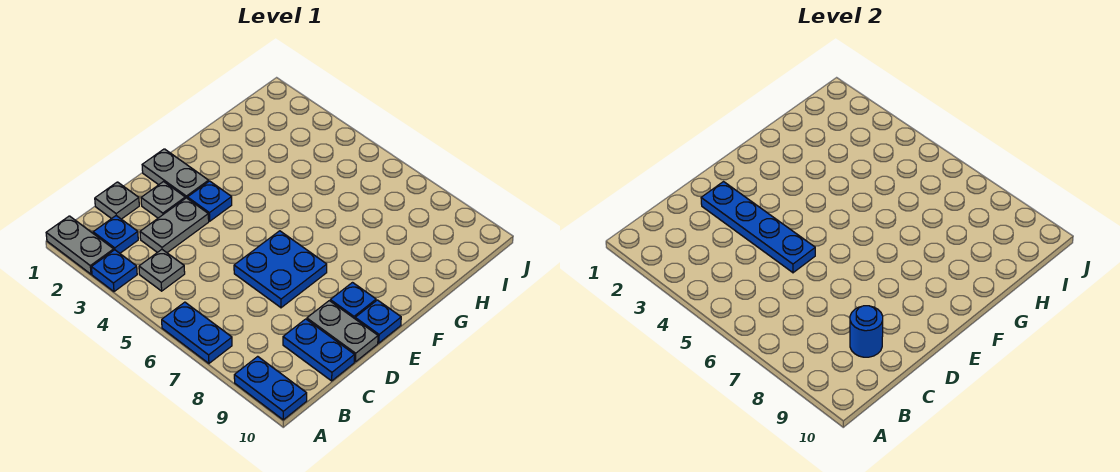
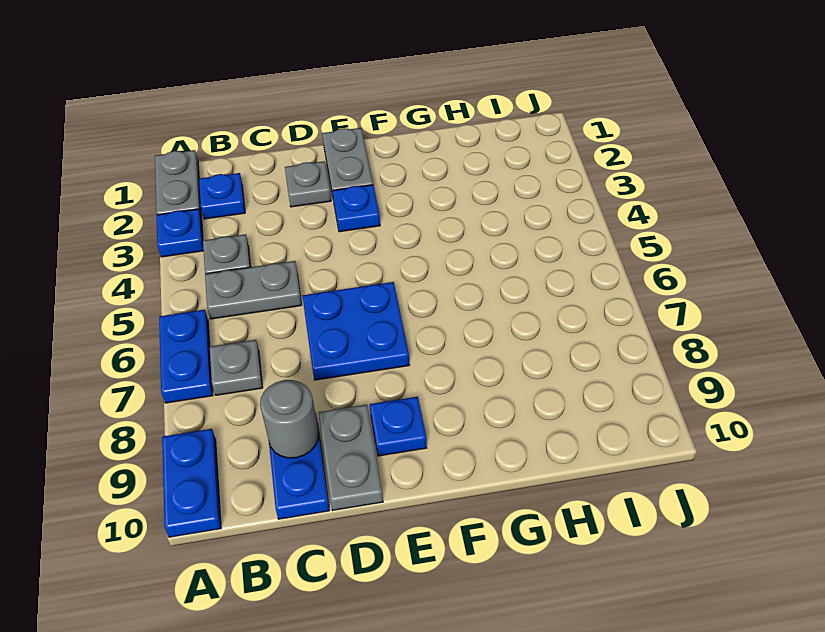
grey 1x1 plate [95,182,139,219] -> grey 1x1 plate moved to [210,340,263,395]
grey 1x2 plate [140,198,209,253] -> grey 1x2 plate moved to [205,261,302,319]
blue 1x1 round brick [850,306,883,357] -> grey 1x1 round brick [260,380,319,458]
blue 1x4 plate [701,182,815,273] -> none
blue 1x1 plate [355,300,401,343] -> none

